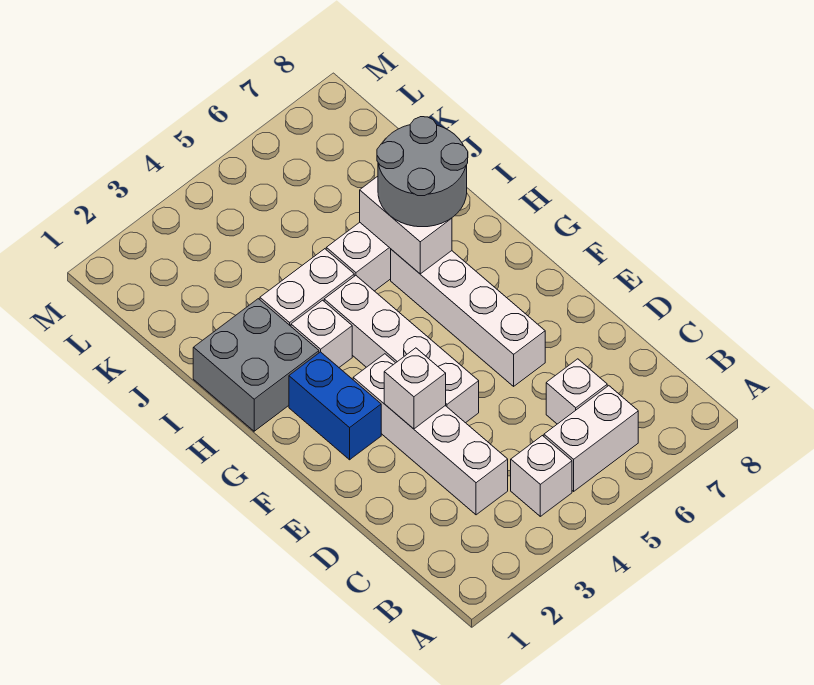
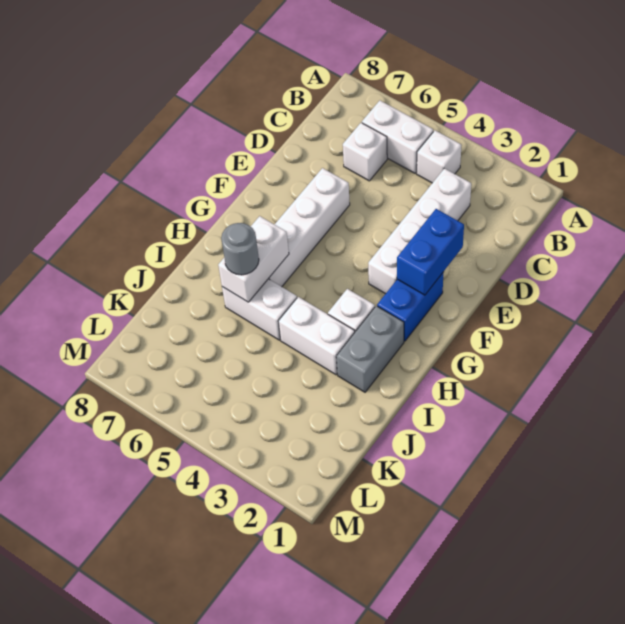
none -> blue 1x2 brick [397,209,464,295]
white 1x1 brick [384,348,446,429] -> none
white 1x4 brick [324,276,479,423] -> none
grey 2x2 brick [193,299,319,431] -> grey 1x2 brick [336,306,404,392]
grey 2x2 round brick [377,117,468,227] -> grey 1x1 round brick [221,223,259,275]

